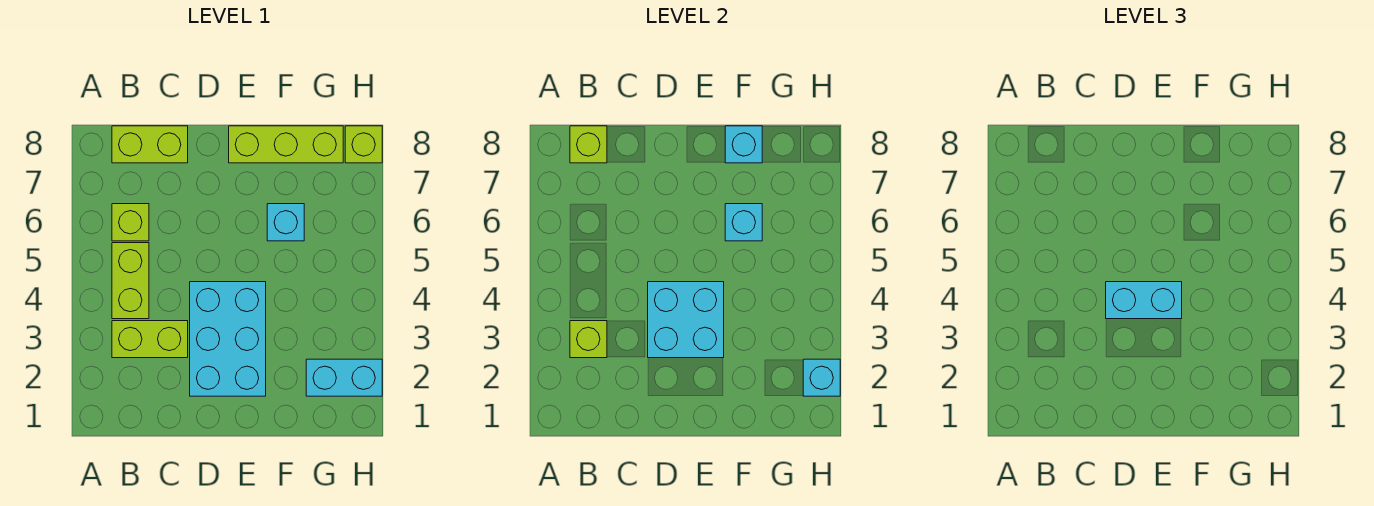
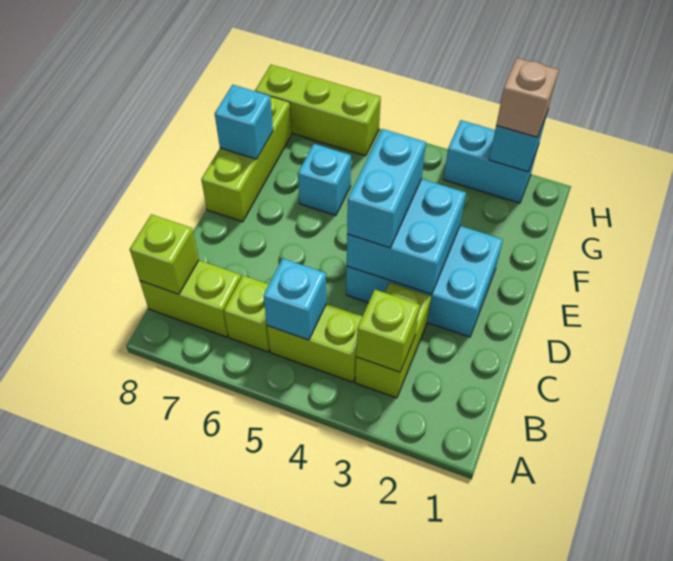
lime 1x2 brick [112,126,188,163] -> lime 1x2 brick turned to [140,260,241,337]
cyan 1x1 brick [725,204,762,241] -> cyan 1x1 brick moved to [263,259,326,340]
cyan 1x2 brick [306,359,382,396] -> cyan 1x2 brick turned to [444,120,538,203]
none -> tan 1x1 brick [496,58,559,137]
lime 1x1 brick [345,126,382,163] -> lime 1x3 brick [255,65,381,156]

